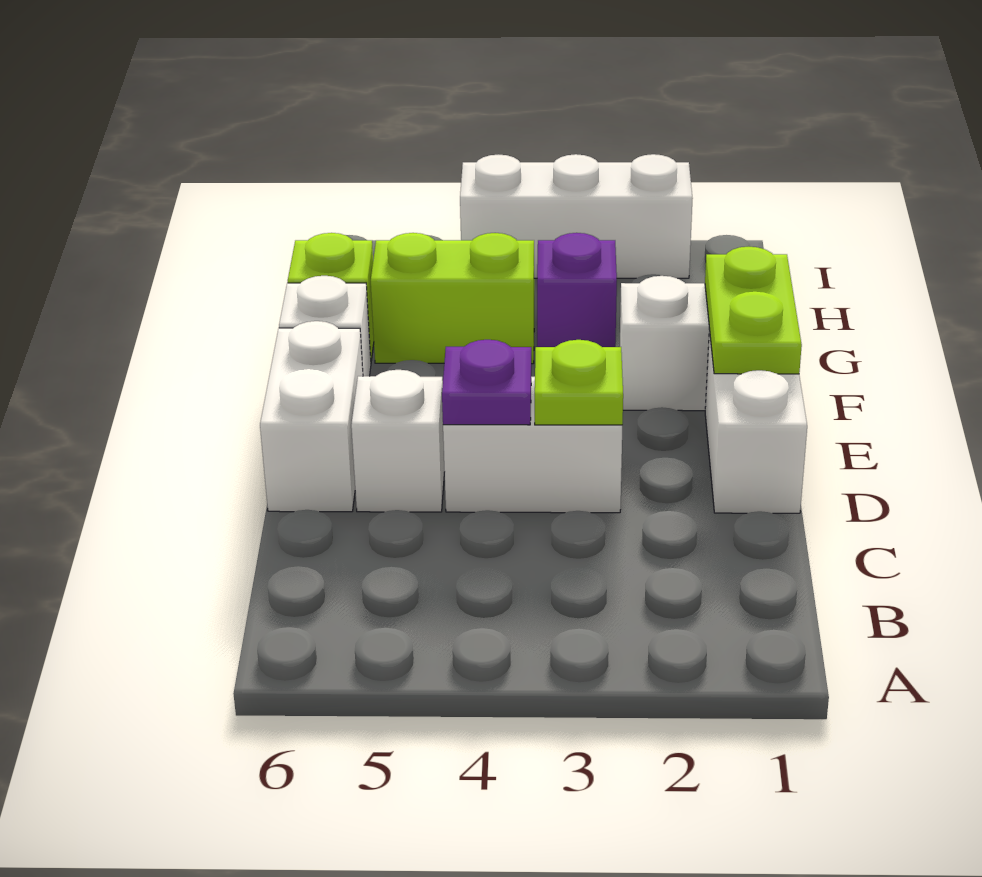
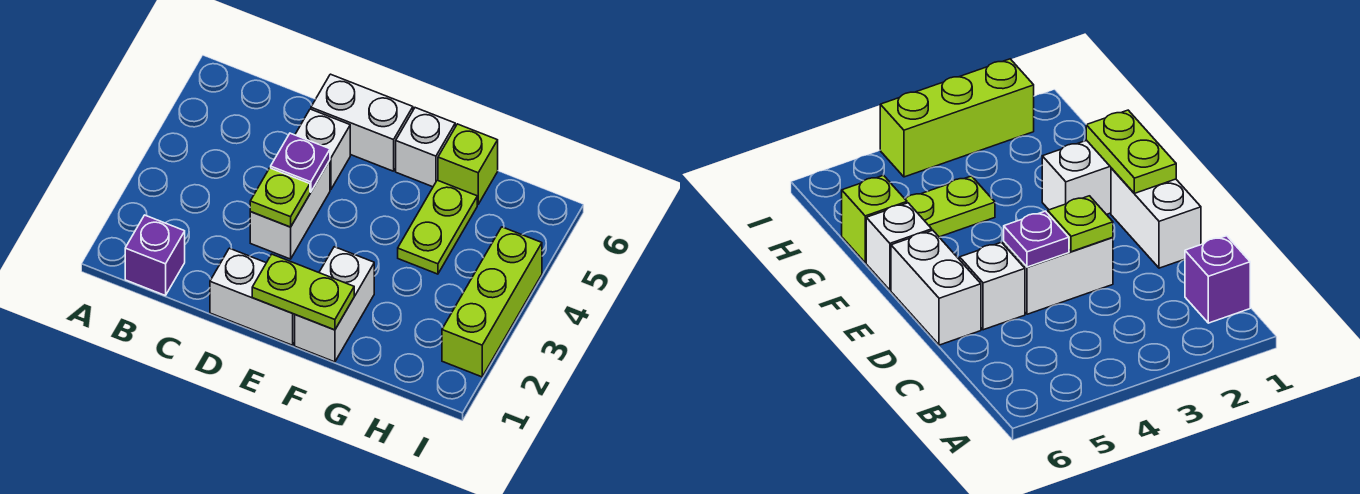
purple 1x1 brick [537,233,617,347] -> purple 1x1 brick moved to [125,215,185,296]
lime 1x2 brick [371,233,534,364] -> lime 1x2 plate [398,180,477,274]
white 1x3 brick [460,154,693,278] -> lime 1x3 brick [442,227,542,377]

